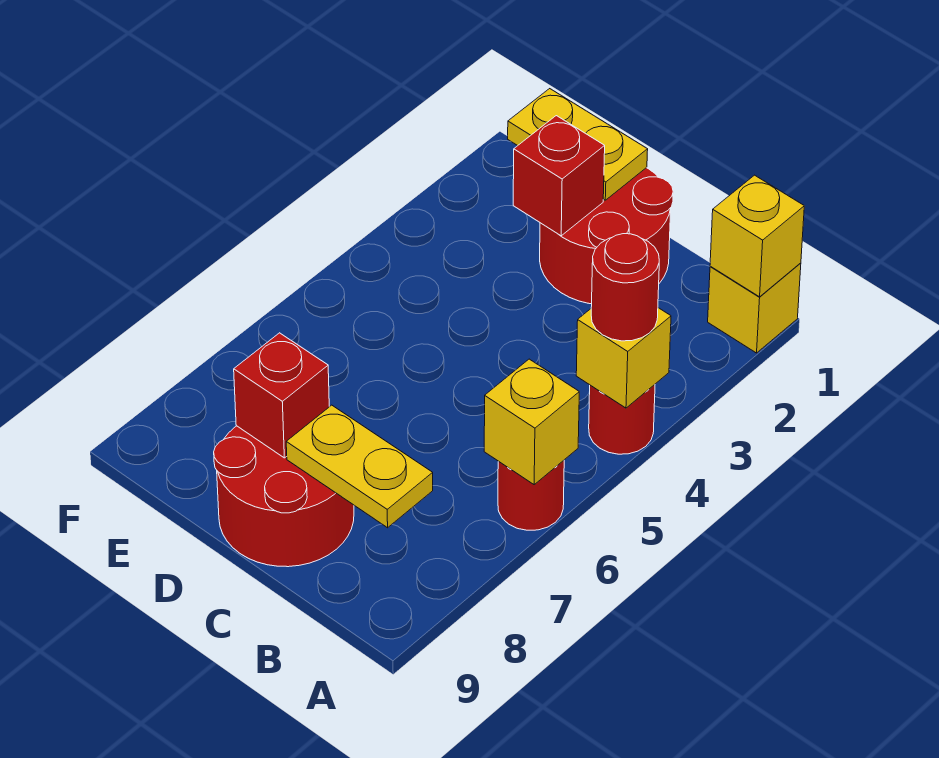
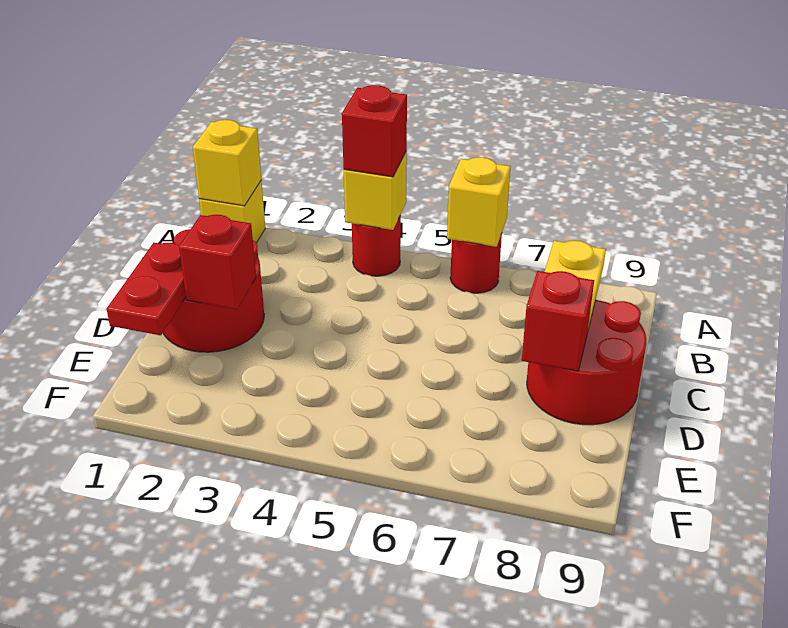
red 1x1 round brick [591,234,659,341] -> red 1x1 brick [342,85,407,177]
yellow 1x2 plate [508,89,648,200] -> red 1x2 plate [107,243,186,335]

